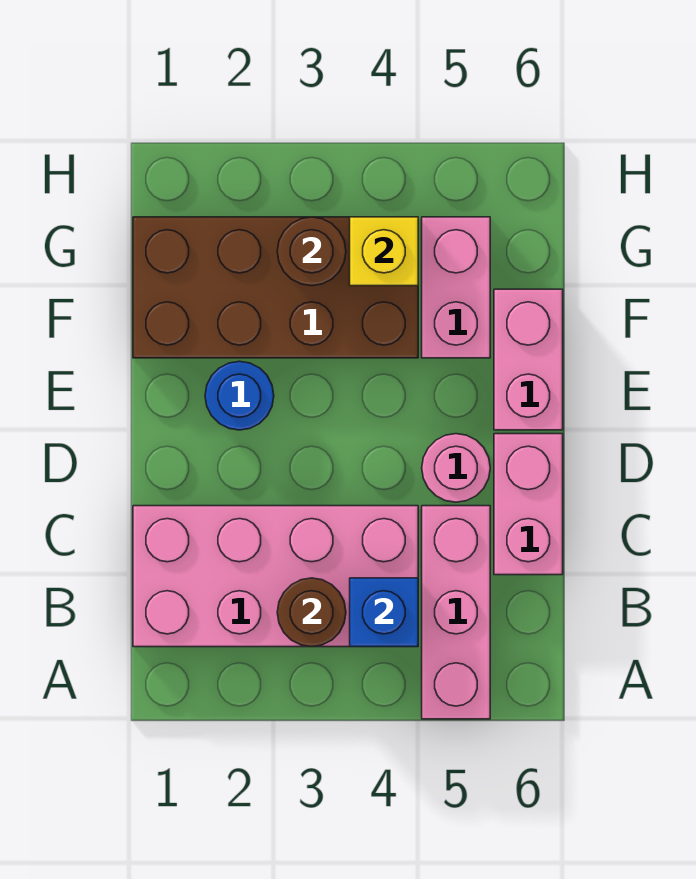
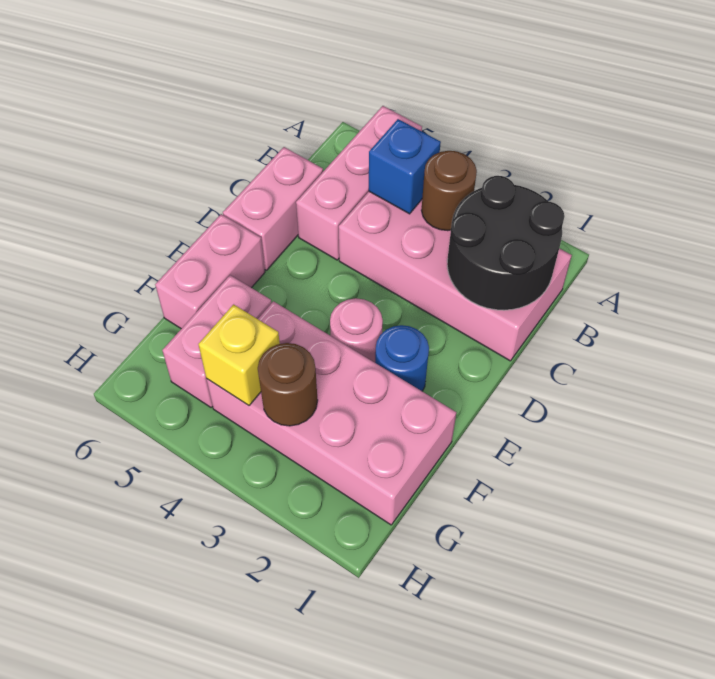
none -> black 2x2 round brick [447,176,565,310]
pink 1x1 round brick [422,434,490,502] -> pink 1x1 round brick moved to [330,298,383,363]
brown 2x4 brick [133,217,418,358] -> pink 2x4 brick [206,301,456,525]

